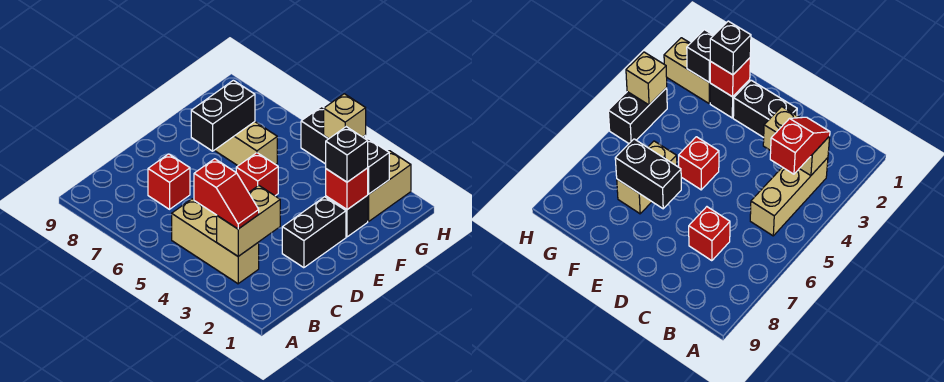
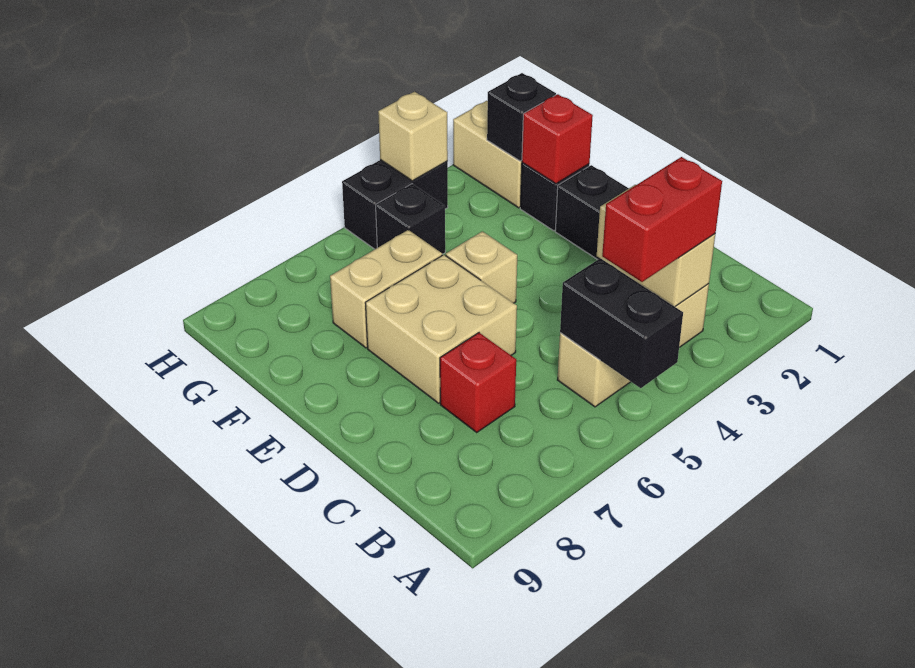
red 1x2 slope [194,159,259,229] -> red 1x2 brick [602,157,722,282]
none -> tan 2x2 brick [365,255,517,403]
red 1x1 brick [236,153,278,196] -> tan 1x1 brick [446,231,517,303]
black 1x2 brick [191,80,255,151] -> black 1x2 brick moved to [560,258,683,388]
black 1x1 brick [326,127,368,182] -> black 1x1 brick moved to [376,184,445,254]

